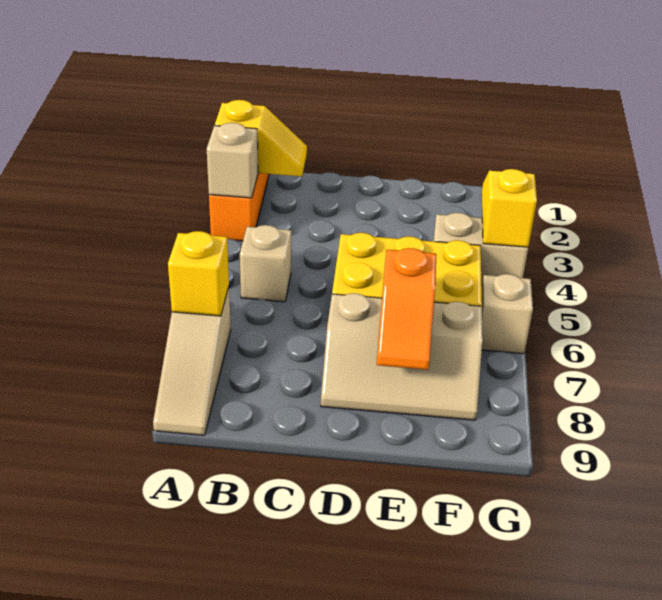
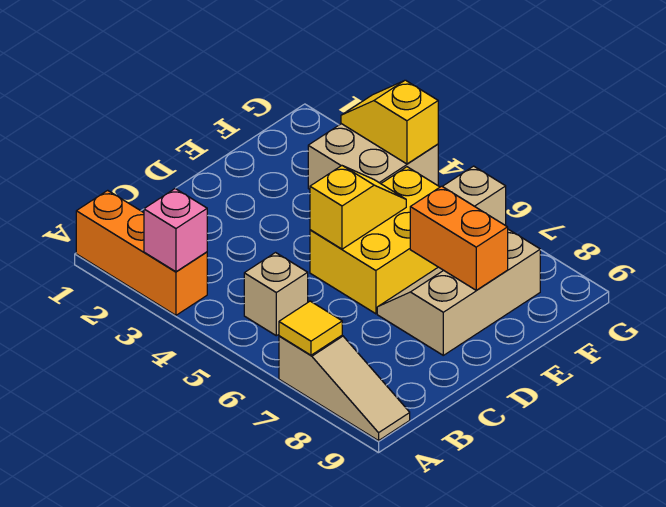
yellow 1x2 slope [215,100,307,176] -> yellow 1x2 slope moved to [310,166,406,249]
tan 1x1 brick [207,123,258,198] -> pink 1x1 brick [144,189,207,272]
yellow 1x1 brick [168,231,229,316] -> yellow 1x1 tile [279,301,342,355]
tan 2x3 slope [321,293,483,420] -> tan 2x3 slope turned to [377,229,540,355]
orange 1x2 slope [377,248,436,370] -> orange 1x2 brick [410,186,508,290]
tan 1x2 brick [433,213,528,287] -> tan 2x2 brick [308,124,438,189]

